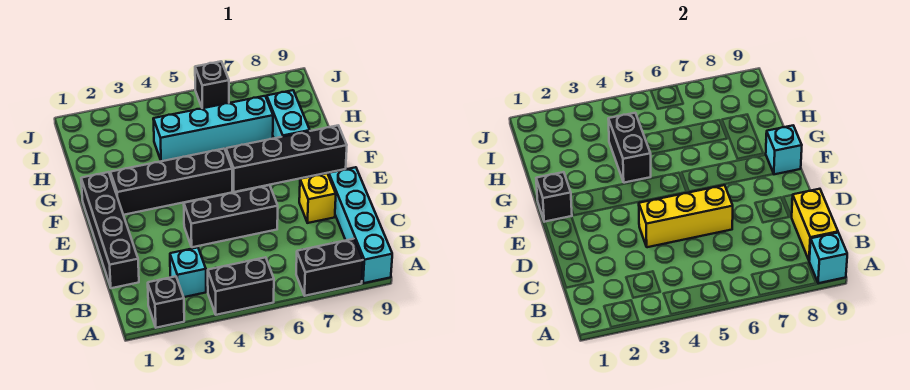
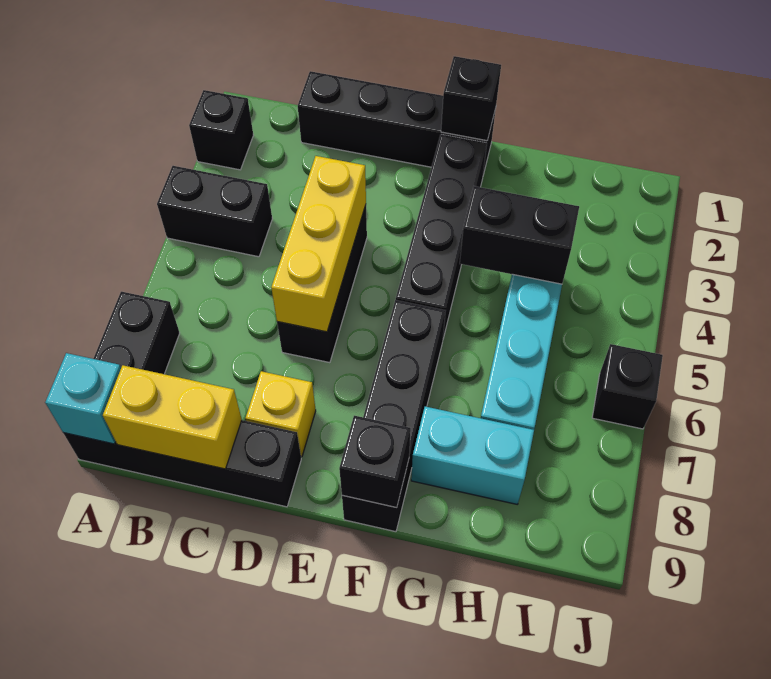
black 1x2 brick [208,257,274,315] -> black 1x2 brick turned to [157,166,272,257]
cyan 1x4 brick [329,167,392,283] -> black 1x4 brick [64,420,301,507]
cyan 1x1 brick [170,247,206,297] -> none
cyan 1x1 brick [766,126,802,174] -> black 1x1 brick [339,416,411,508]

